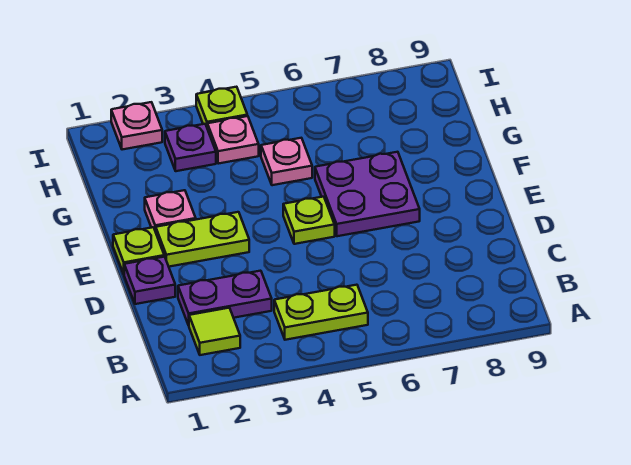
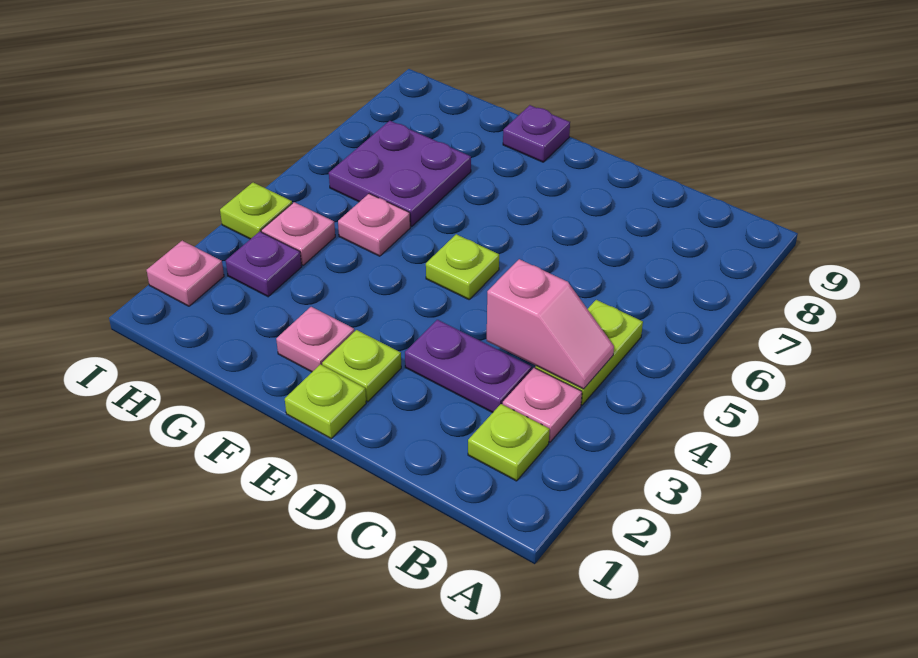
lime 1x1 tile [189,308,240,355] -> lime 1x1 plate [468,404,550,481]
none -> pink 1x1 plate [502,368,582,442]
none -> pink 1x2 slope [487,259,614,389]
purple 1x2 plate [178,271,272,325] -> purple 1x2 plate turned to [405,320,532,413]
purple 1x1 plate [124,257,175,304] -> purple 1x1 plate moved to [503,105,570,162]
lime 1x2 plate [156,212,249,267] -> lime 1x1 plate [322,330,401,402]
purple 2x2 plate [315,152,420,236] -> purple 2x2 plate moved to [329,121,471,227]

